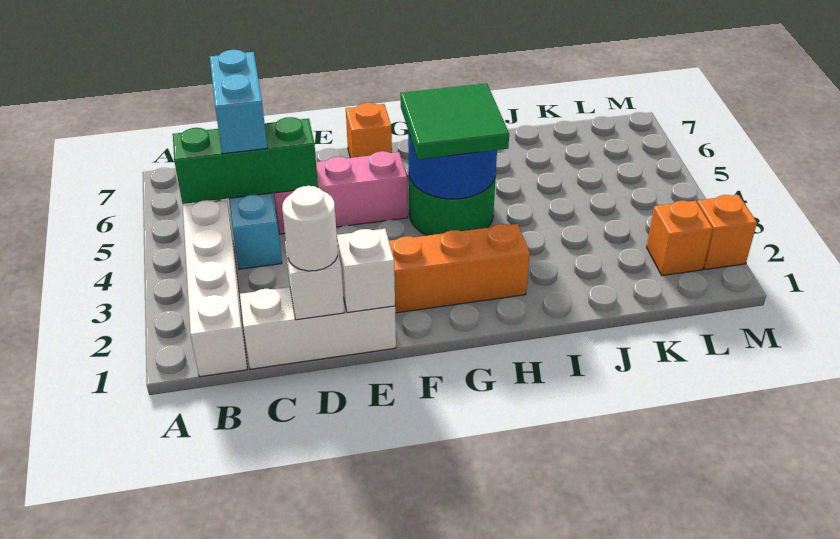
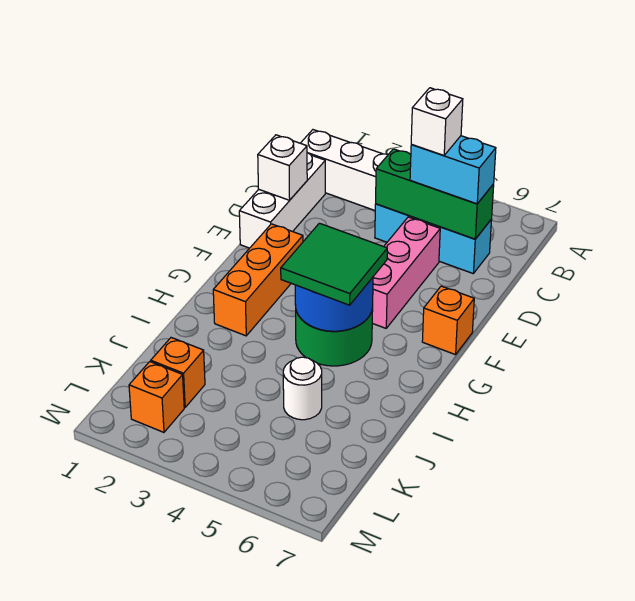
green 1x3 brick [173,117,318,204] -> green 1x3 brick turned to [376,149,494,239]
white 1x1 round brick [282,186,338,271] -> white 1x1 round brick moved to [283,357,322,420]
white 1x1 brick [337,229,395,313] -> white 1x1 brick moved to [411,88,463,156]
orange 1x1 brick [697,195,757,269] -> orange 1x1 brick moved to [151,338,205,407]

